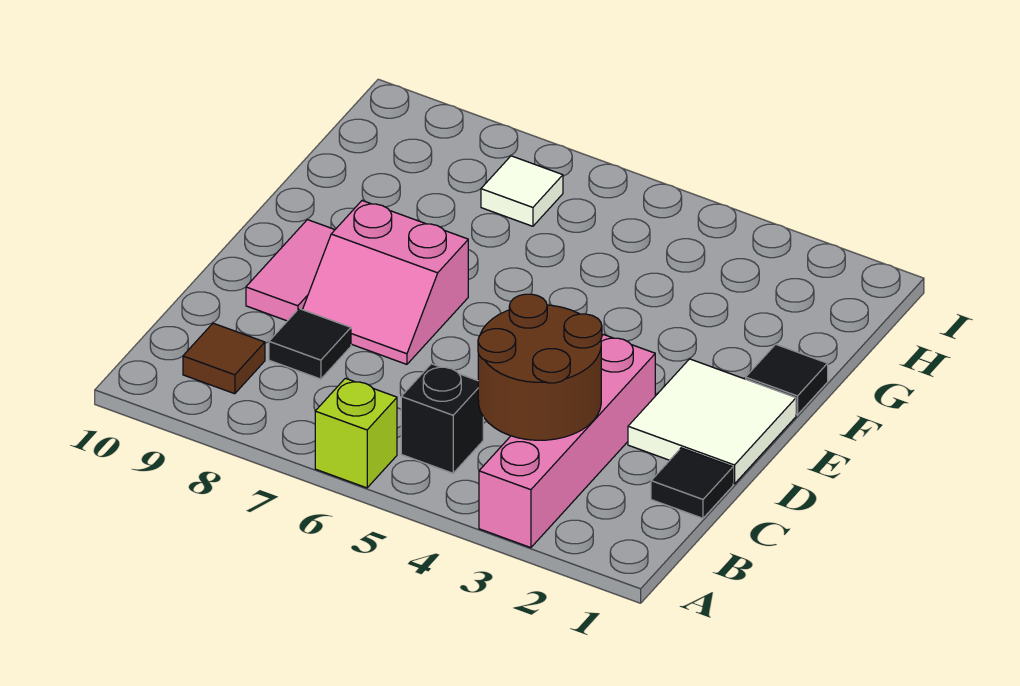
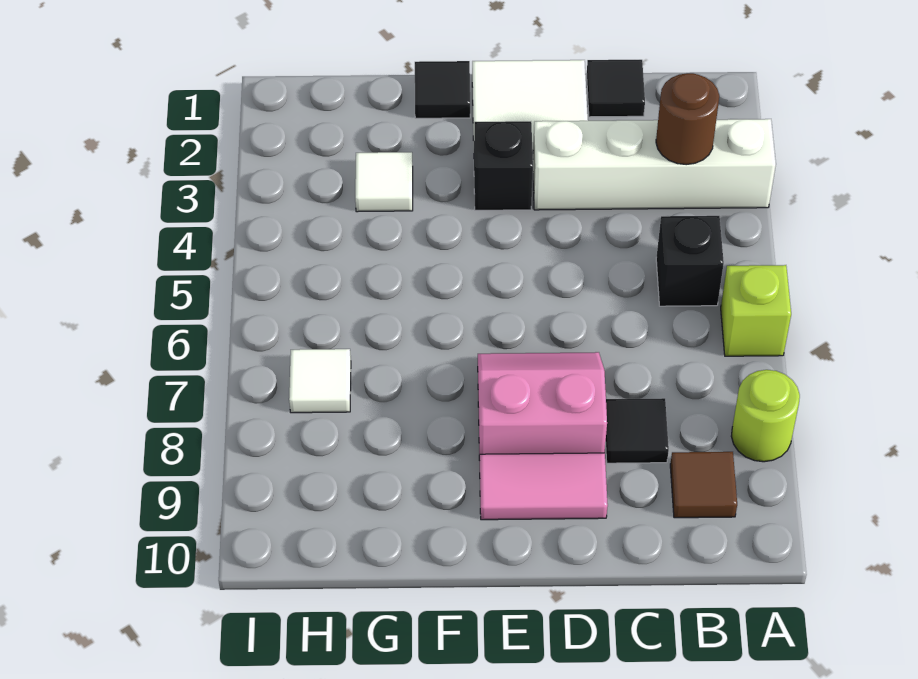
pink 1x4 brick [479,335,655,548] -> white 1x4 brick [533,119,776,210]
none -> lime 1x1 round brick [731,370,800,462]
brown 2x2 round brick [478,294,602,440] -> brown 1x1 round brick [656,73,719,165]
pink 2x2 slope [303,201,468,364] -> pink 2x2 slope turned to [478,352,607,460]
none -> black 1x1 brick [474,121,533,210]
none -> white 1x1 tile [355,152,413,212]

